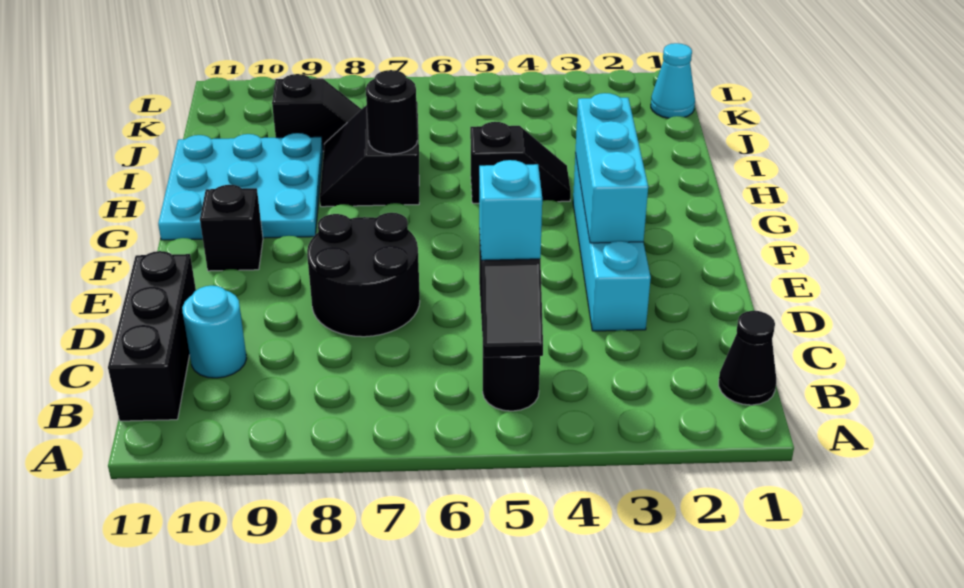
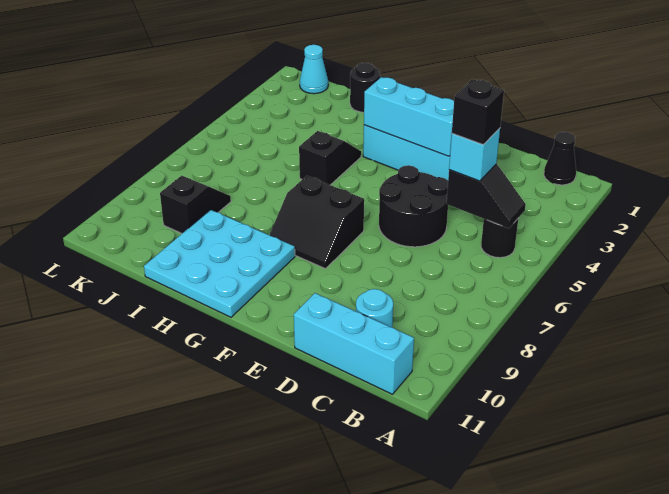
black 1x3 brick [108,251,196,421] -> cyan 1x3 brick [294,293,414,394]
black 2x2 round brick [307,213,420,337] -> black 2x2 round brick moved to [379,165,448,247]
black 1x1 brick [200,185,263,271] -> black 1x1 brick moved to [452,79,504,145]
black 2x2 slope [320,101,419,207] -> black 2x2 slope moved to [270,176,364,269]
black 1x1 round brick [366,70,418,154] -> black 1x1 round brick moved to [350,63,380,112]

